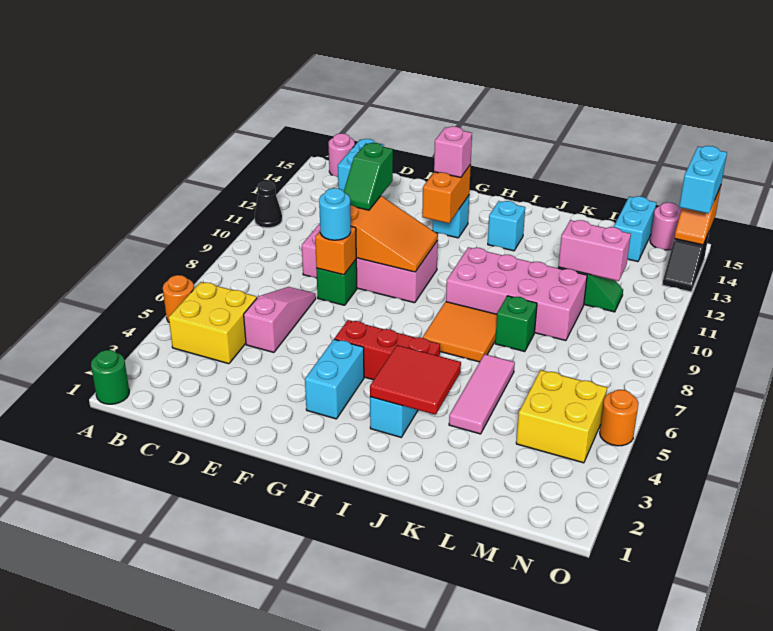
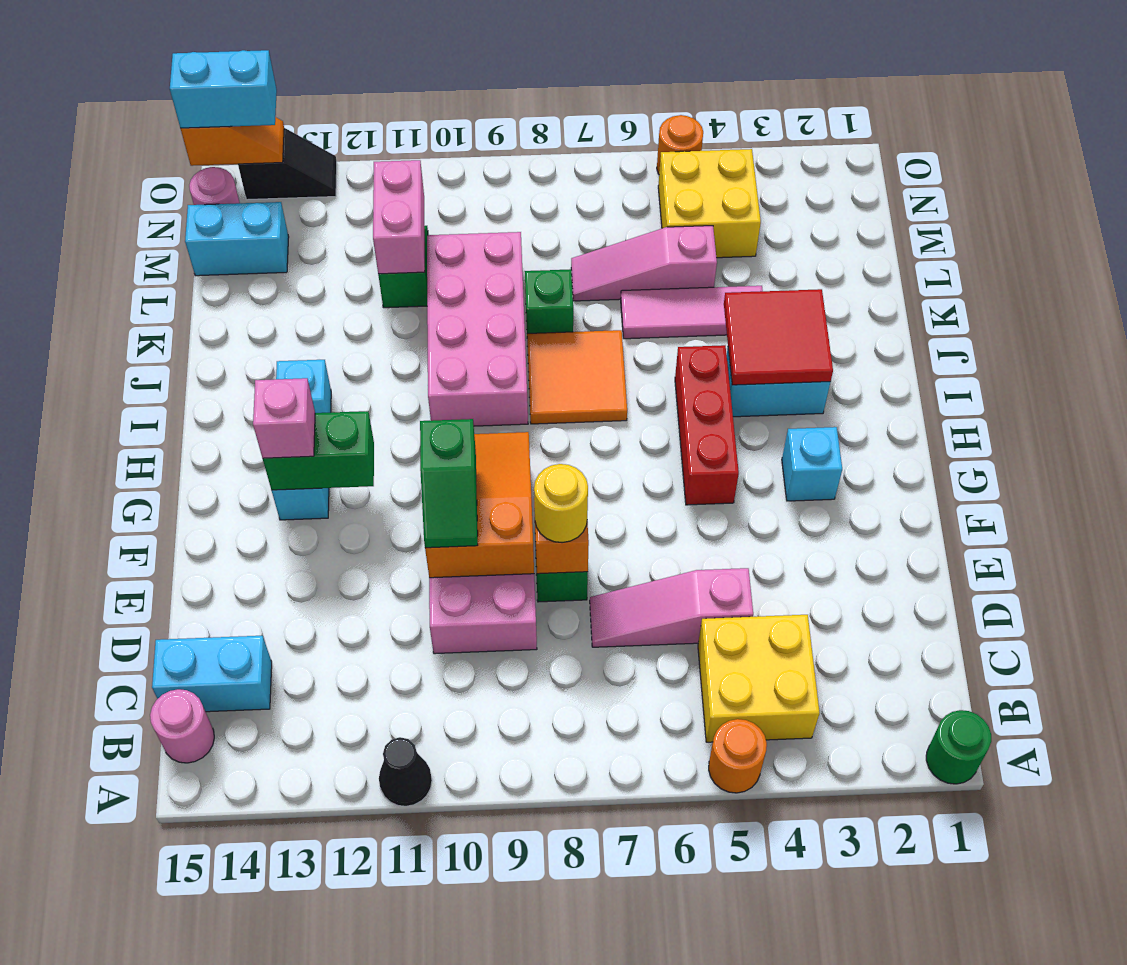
cyan 1x1 round brick [319,188,351,240] -> yellow 1x1 round brick [534,464,588,543]
green 1x2 slope [344,143,393,210] -> green 1x2 slope turned to [420,419,478,548]
cyan 1x2 brick [305,339,364,419] -> cyan 1x1 brick [782,427,842,501]
orange 1x2 brick [422,165,471,223] -> green 1x2 brick [263,411,374,490]
none -> pink 1x3 slope [571,226,717,301]

